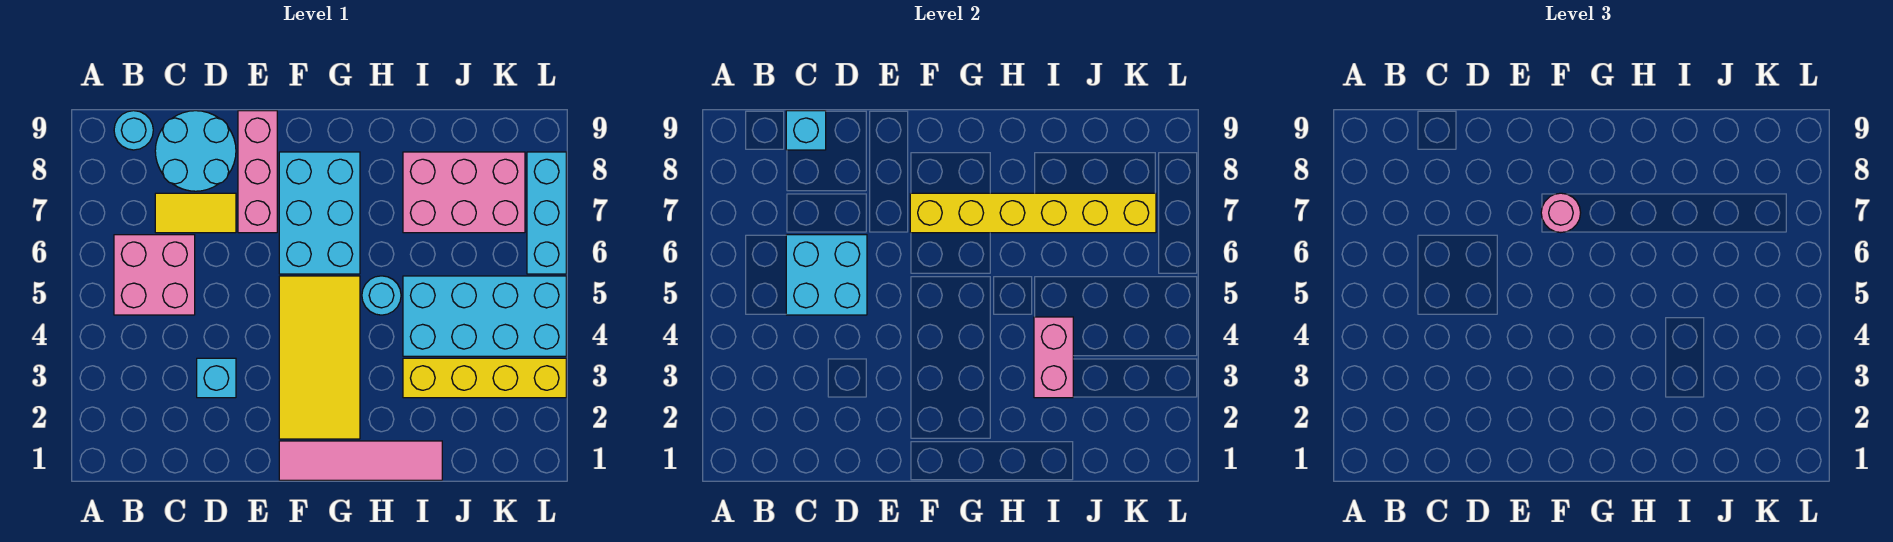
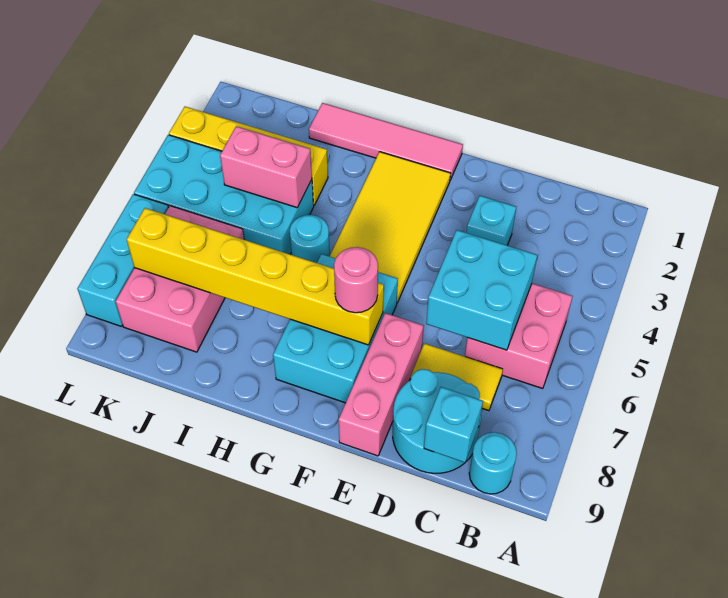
pink 1x2 brick [1034,317,1073,398] -> pink 1x2 brick turned to [220,126,312,208]
pink 2x3 brick [403,152,525,233] -> pink 2x3 brick turned to [116,206,244,352]

